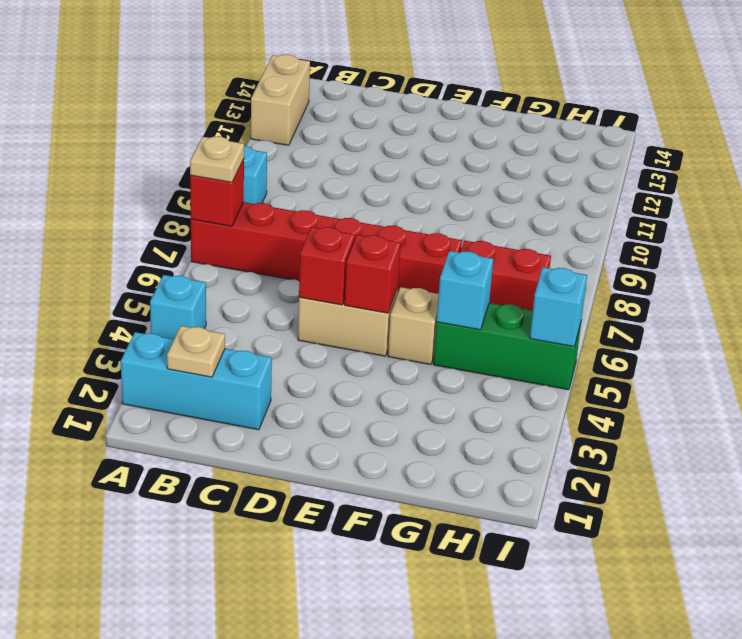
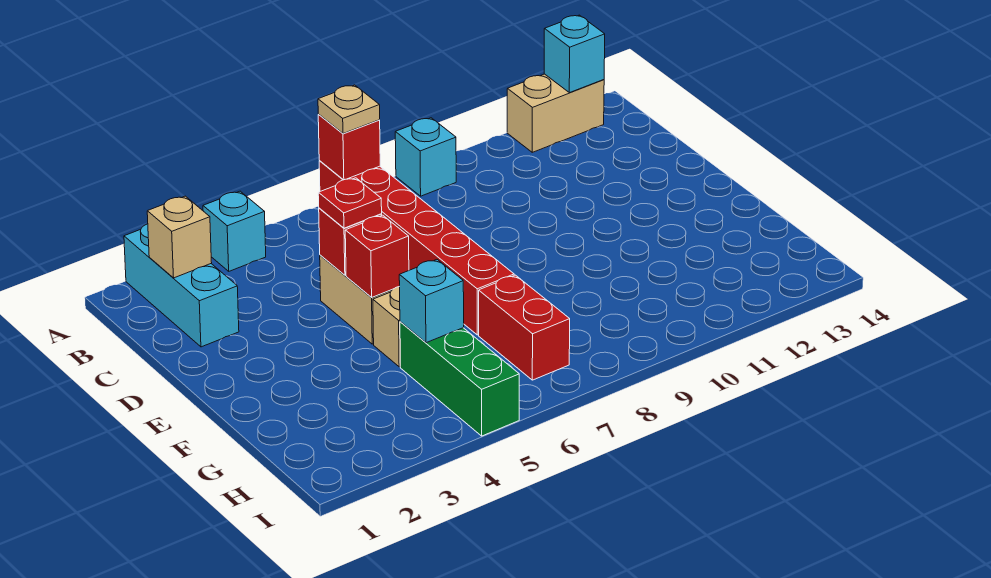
tan 1x1 plate [167,326,225,377] -> tan 1x1 brick [147,196,212,278]
none -> red 1x1 plate [318,178,382,228]
cyan 1x1 brick [530,267,587,347] -> cyan 1x1 brick moved to [544,15,605,93]

